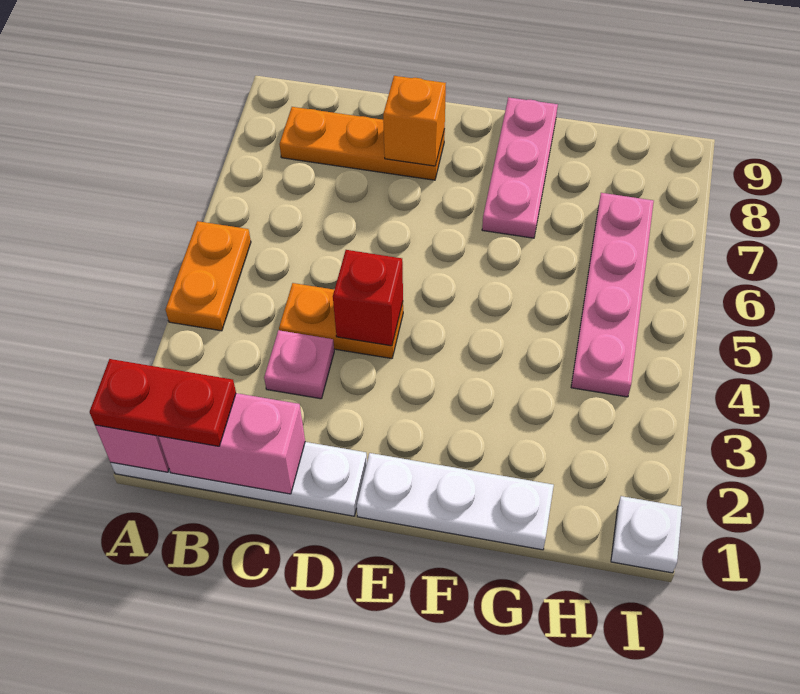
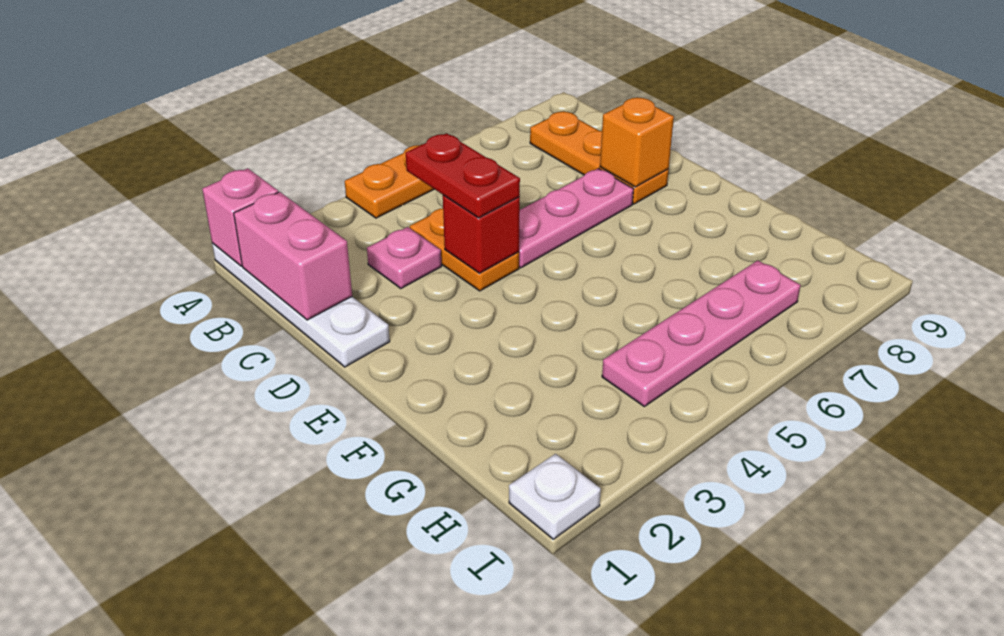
red 1x2 plate [90,359,236,446] -> red 1x2 plate moved to [406,133,520,218]
white 1x3 plate [357,453,554,550] -> none
pink 1x3 plate [482,97,558,238] -> pink 1x3 plate moved to [519,168,634,268]

